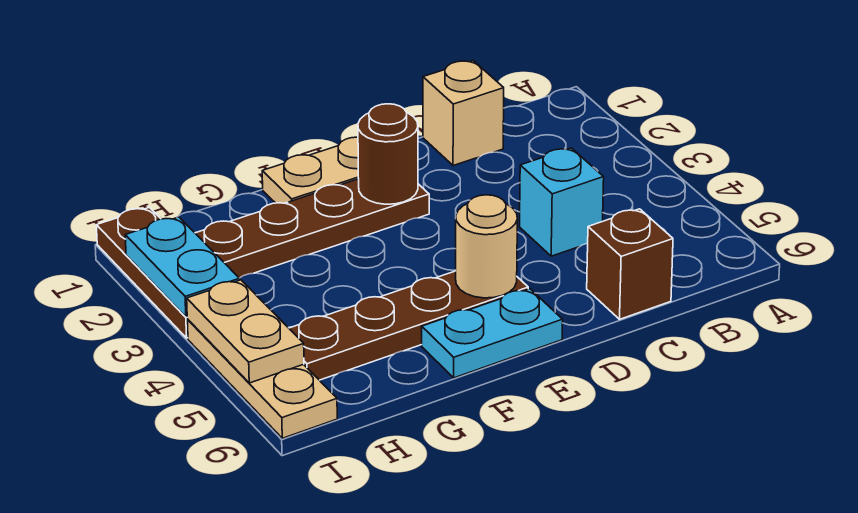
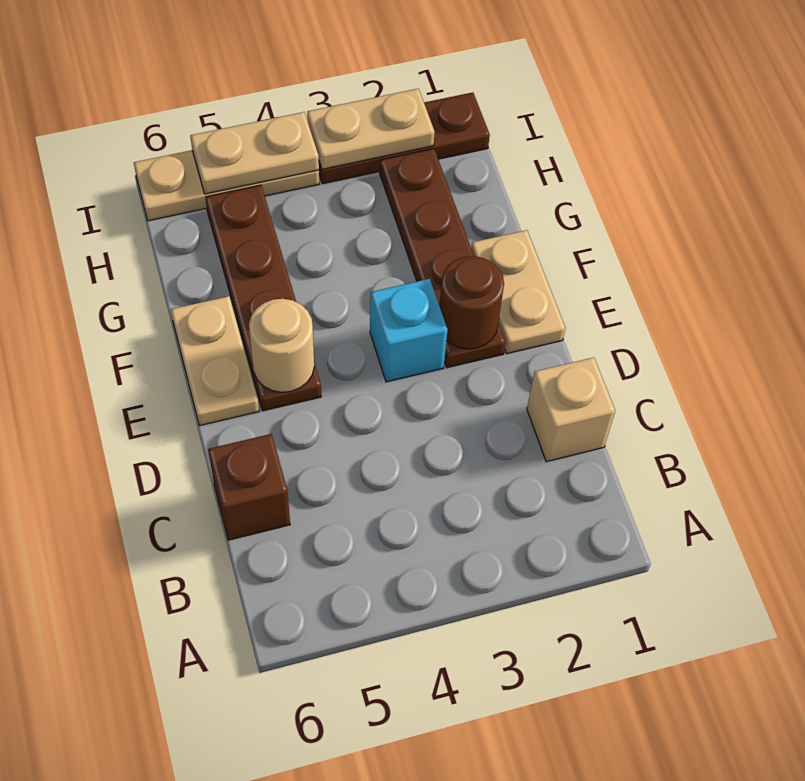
cyan 1x1 brick [520,148,604,256] -> cyan 1x1 brick moved to [370,279,448,382]
cyan 1x2 plate [422,289,563,378] -> tan 1x2 plate [171,296,259,426]
cyan 1x2 plate [125,217,240,317] -> tan 1x2 plate [307,89,435,169]

